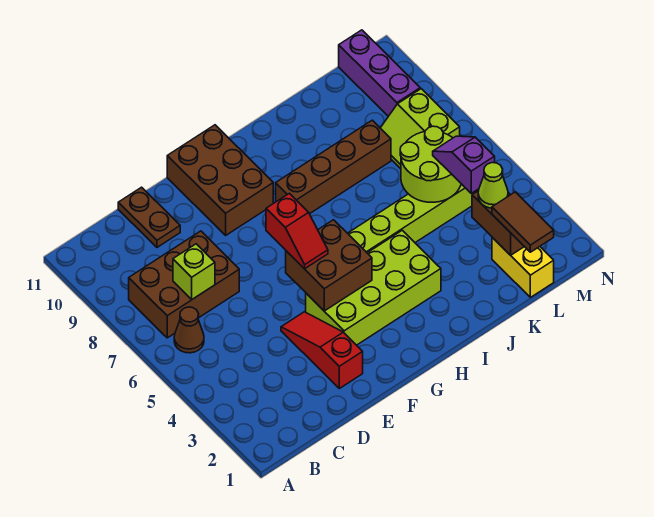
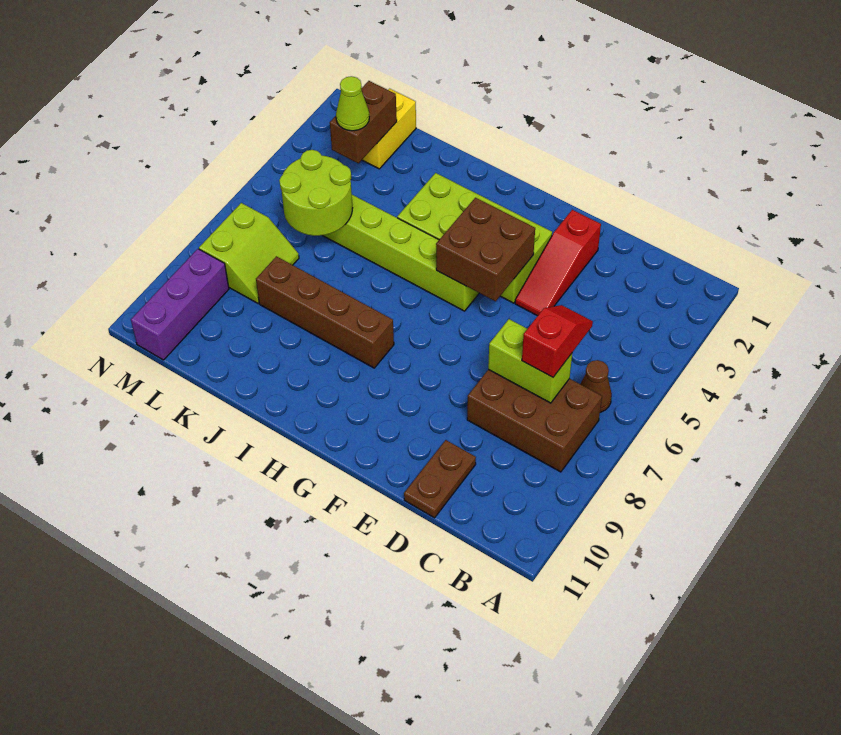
lime 1x1 brick [173,244,215,299] -> lime 1x2 brick [488,319,572,403]
red 1x2 slope [266,193,328,269] -> red 1x2 slope moved to [522,305,593,377]
brown 2x3 brick [167,125,273,235] -> none
brown 1x2 tile [492,192,554,252] -> none
purple 1x2 slope [433,136,495,193] -> none

